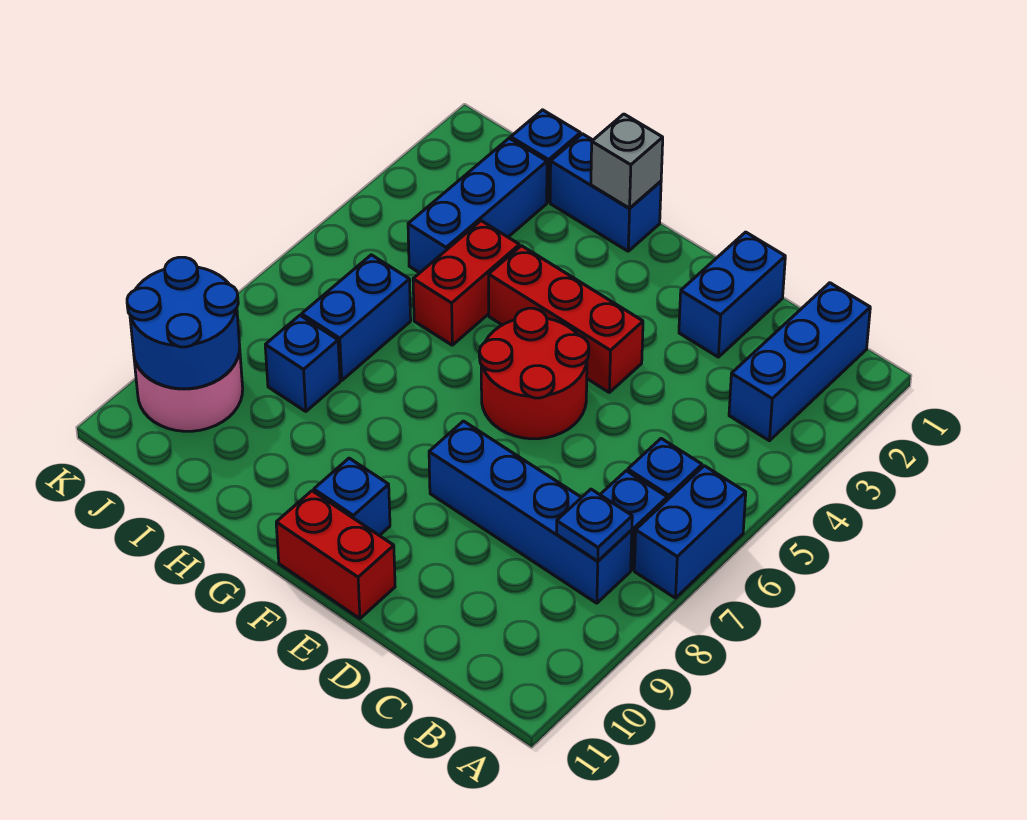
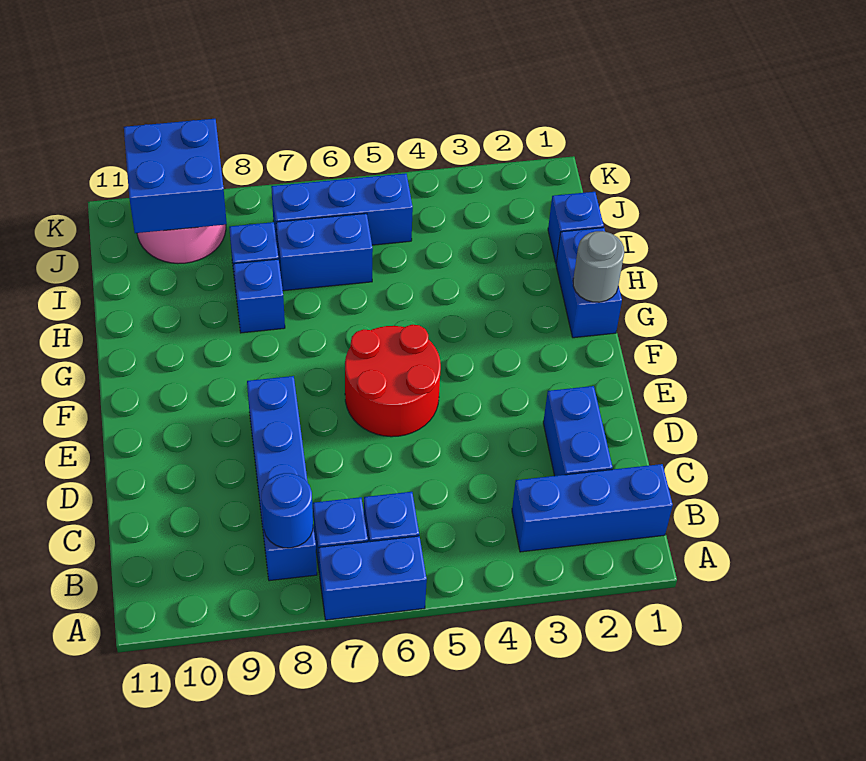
blue 1x1 plate [557,489,632,561] -> blue 1x1 round brick [261,473,313,548]
blue 1x2 brick [679,232,785,357] -> blue 1x2 brick turned to [543,386,613,476]
red 1x3 brick [489,246,643,392] -> none
red 1x2 brick [276,491,395,619] -> none
blue 1x1 brick [314,458,390,536] -> blue 1x1 brick moved to [234,259,285,333]
grey 1x1 brick [591,114,663,208] -> grey 1x1 round brick [573,231,624,302]
red 1x2 brick [413,221,519,345] -> none
blue 1x3 brick [408,138,547,273] -> blue 1x3 brick moved to [271,173,413,250]
blue 2x2 round brick [127,257,240,389] -> blue 2x2 brick [124,119,227,233]

